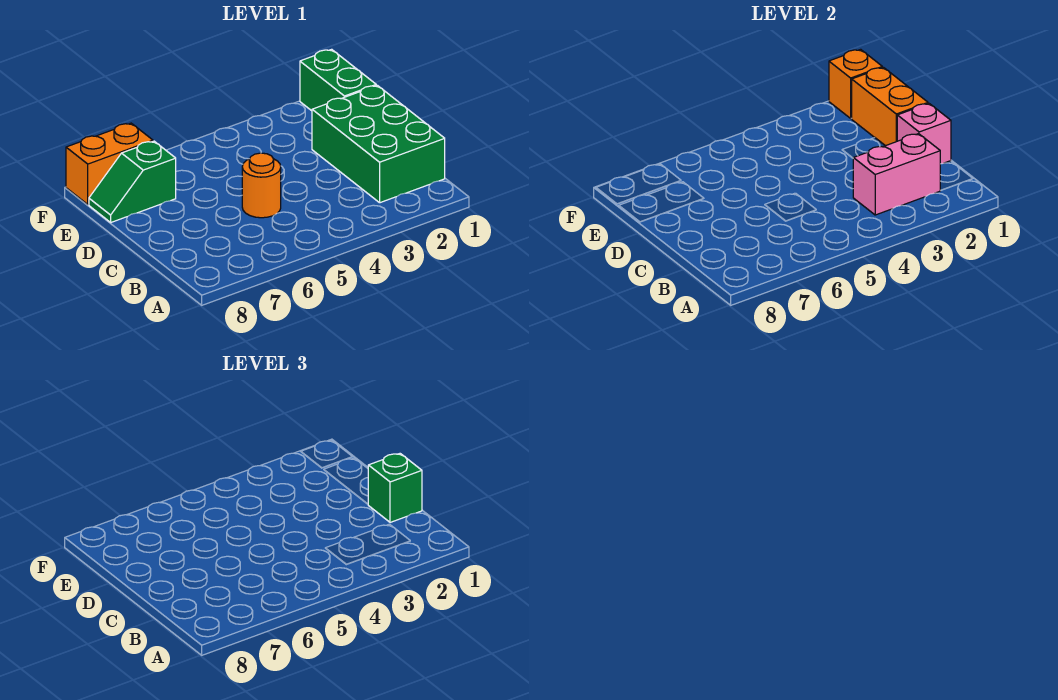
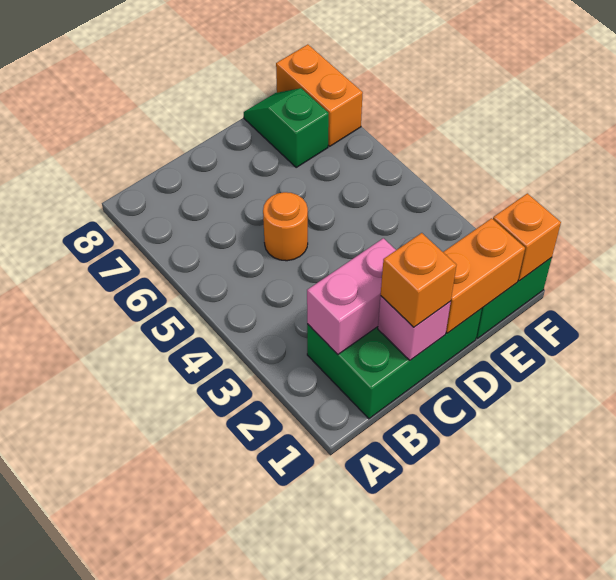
pink 1x2 brick [853,134,941,215] -> pink 1x2 brick turned to [307,238,396,354]
green 1x1 brick [368,454,422,522] -> orange 1x1 brick [381,233,456,327]

